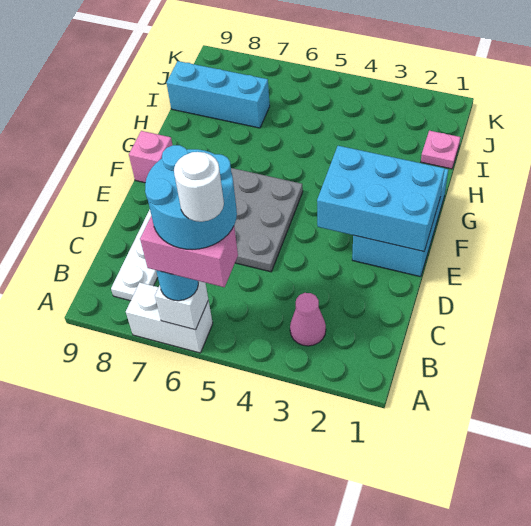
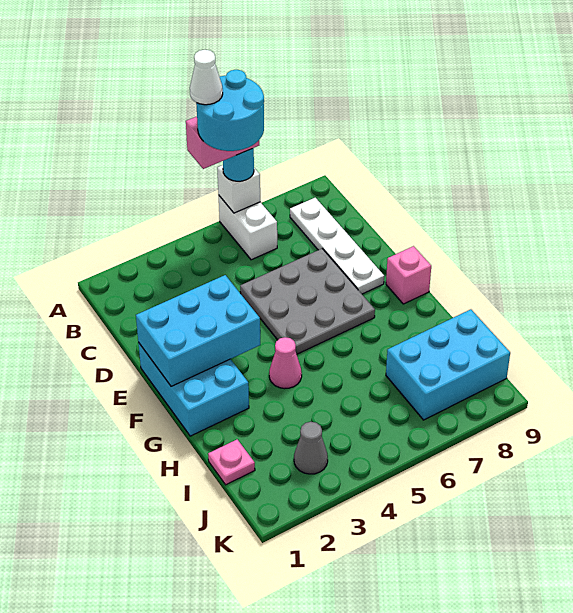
white 1x1 round brick [174,152,224,222] -> white 1x1 cone [190,50,223,105]
white 1x2 brick [126,283,213,353] -> white 1x2 brick turned to [219,196,277,260]
pink 1x1 cone [290,293,326,346] -> pink 1x1 cone moved to [269,337,302,389]
cyan 1x3 brick [166,61,270,128] -> cyan 2x3 brick [386,309,510,420]
none -> grey 1x1 cone [294,422,328,474]

